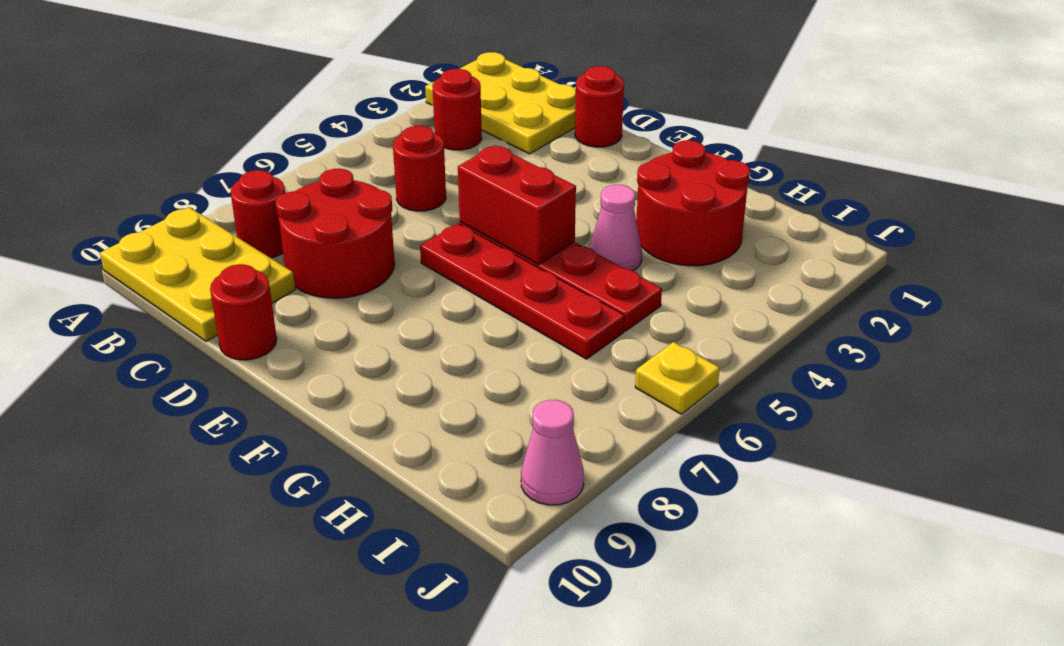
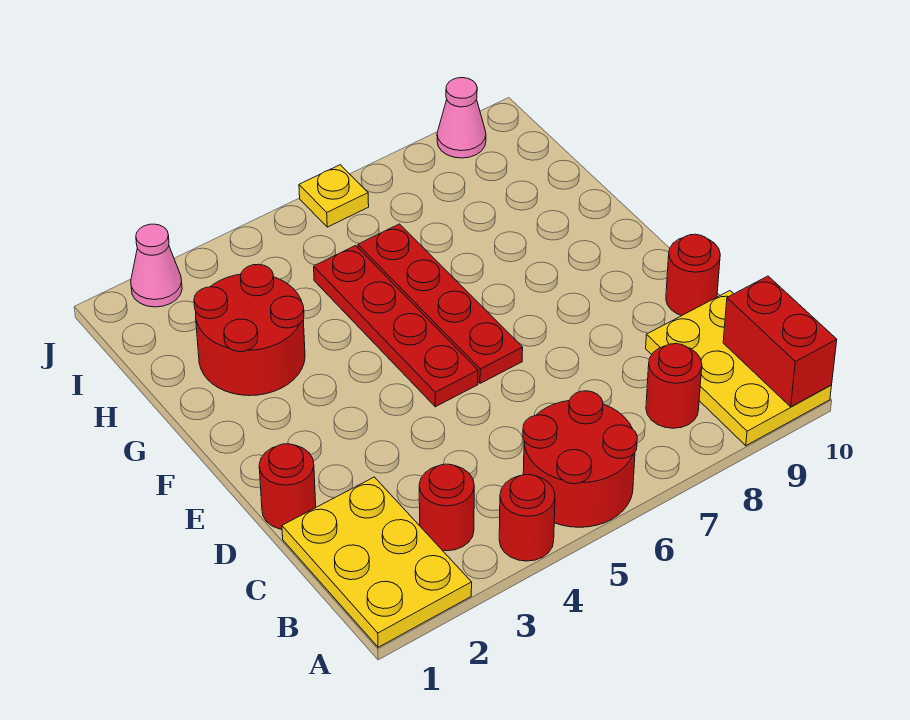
red 1x1 round brick [393,126,446,211] -> red 1x1 round brick moved to [499,474,555,561]
red 2x2 round brick [276,169,395,298] -> red 2x2 round brick moved to [523,391,637,527]
red 1x2 brick [458,145,576,265] -> red 1x2 brick moved to [723,276,837,407]
pink 1x1 cone [589,185,642,271] -> pink 1x1 cone moved to [131,224,182,307]

